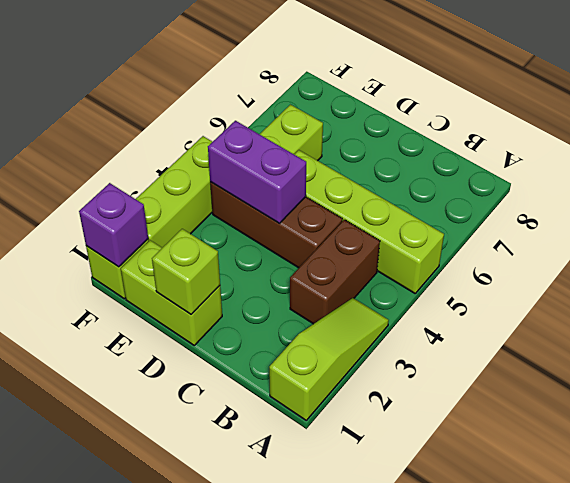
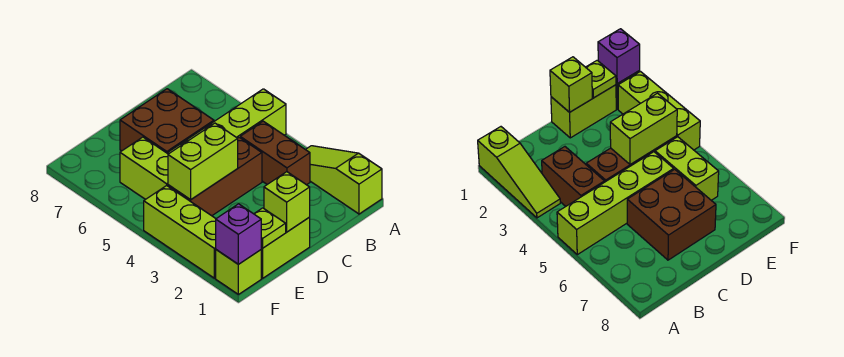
none -> brown 2x2 brick [120,89,214,154]
purple 1x2 brick [208,121,306,223] -> lime 1x2 brick [168,123,238,200]
none -> lime 1x1 plate [254,208,286,248]

